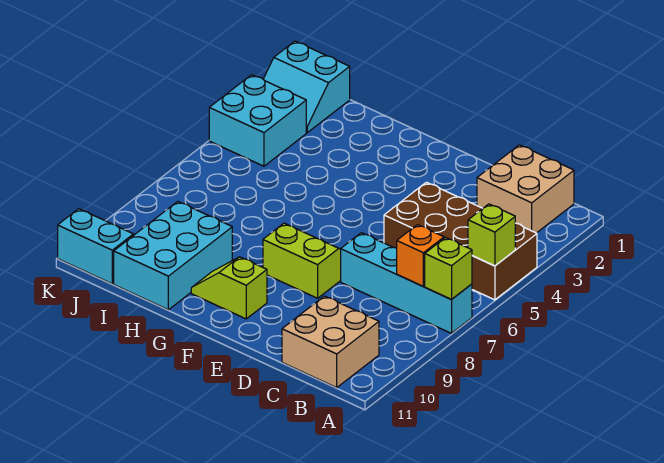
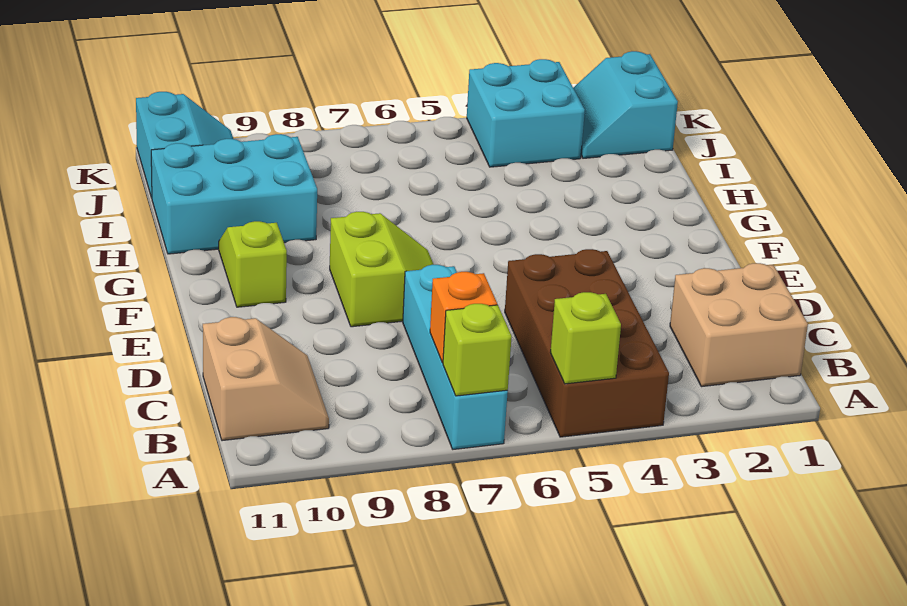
tan 2x2 brick [282,296,379,388] -> tan 2x2 slope [203,317,329,441]

